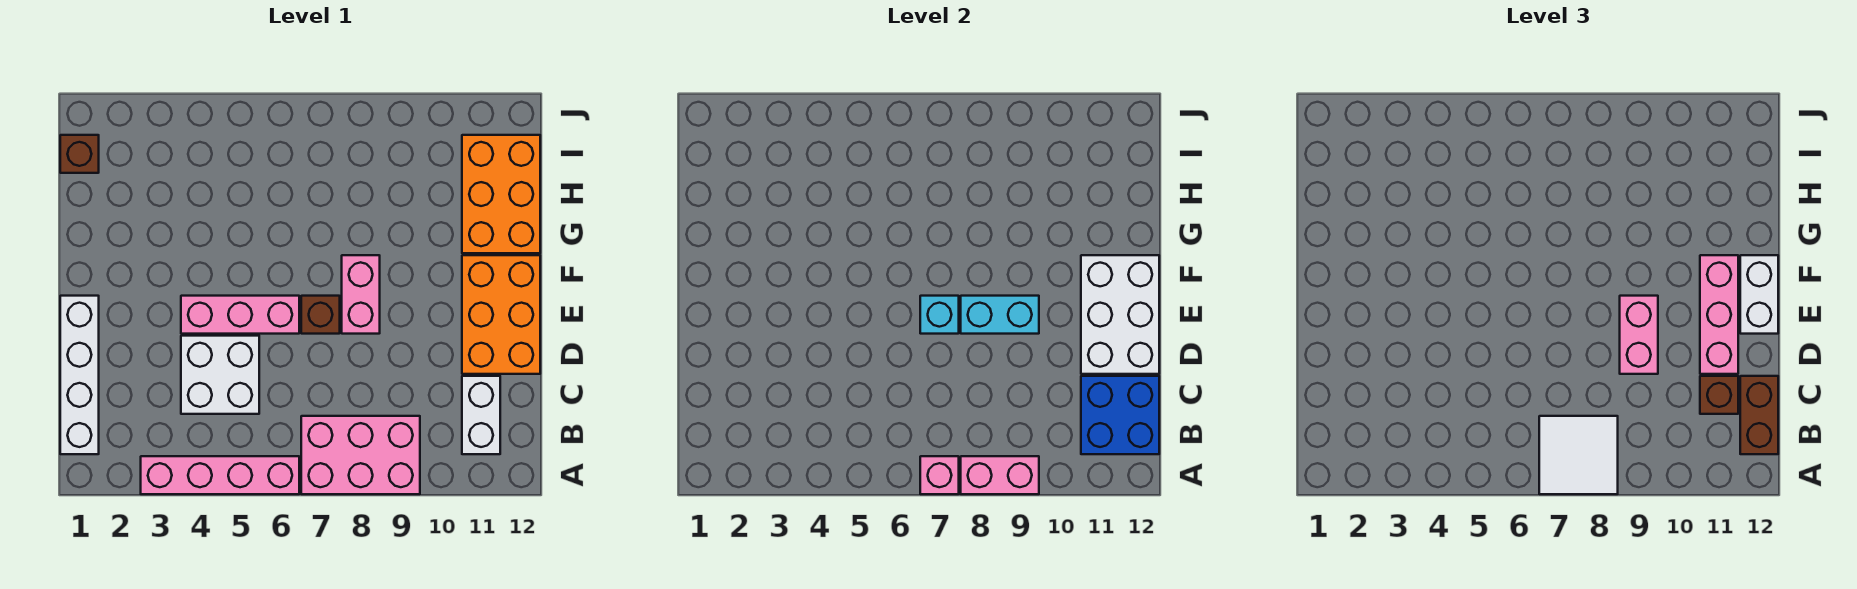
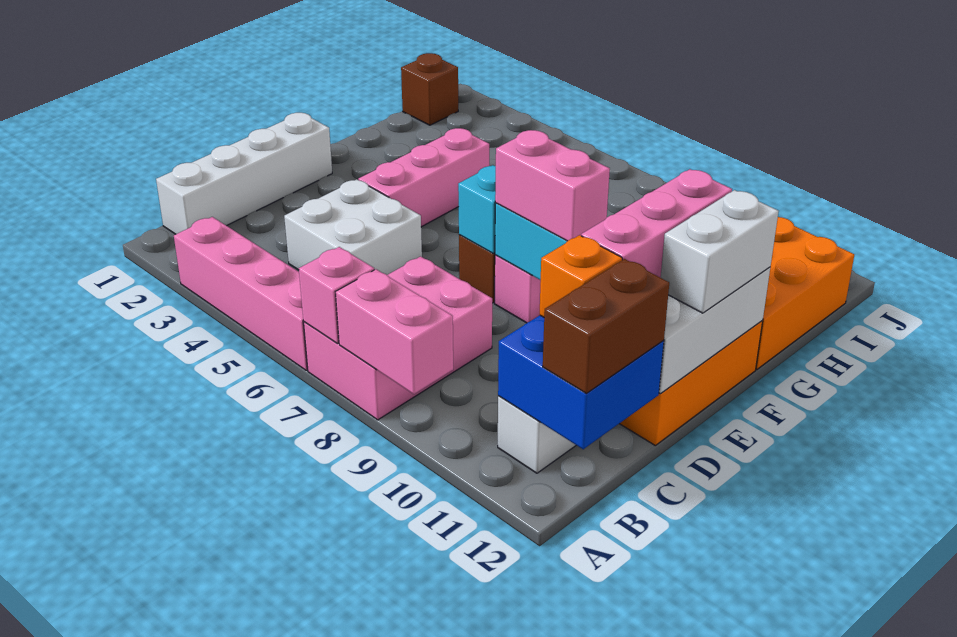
pink 2x3 brick [301,416,420,494] -> pink 2x3 brick turned to [304,256,492,420]
white 2x2 tile [1539,416,1618,494] -> none
brown 1x1 brick [1700,376,1738,414] -> orange 1x1 brick [540,235,622,317]
pink 1x2 brick [1620,296,1658,374] -> pink 1x2 brick turned to [495,130,610,241]
pink 1x3 brick [181,296,299,334] -> pink 1x3 brick turned to [358,128,489,227]

